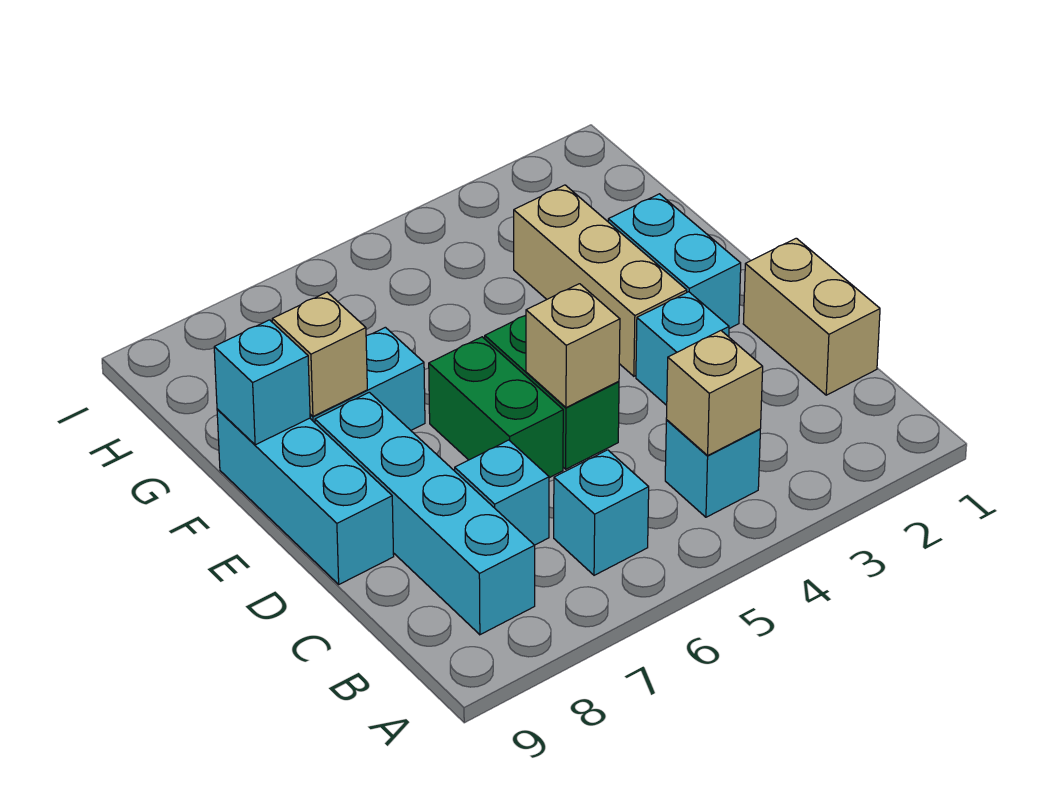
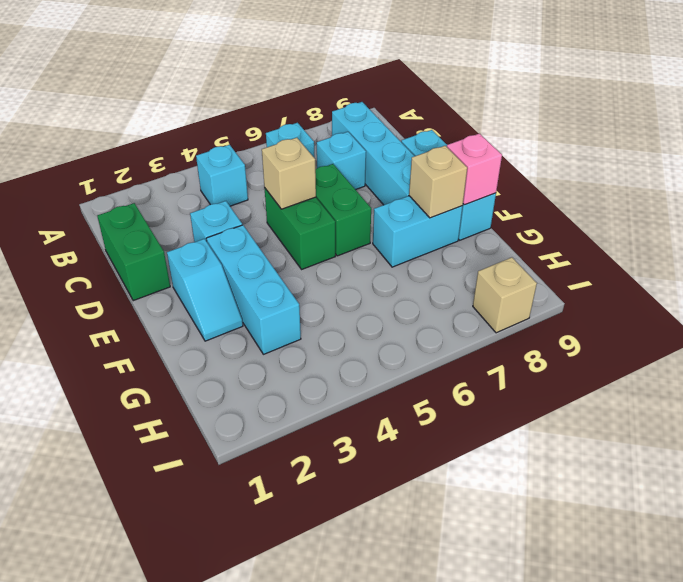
tan 1x1 brick [666,331,763,455] -> tan 1x1 brick moved to [473,257,537,333]
tan 1x2 brick [743,238,880,395] -> green 1x2 brick [98,203,170,301]
cyan 1x2 brick [608,194,741,329] -> cyan 1x2 slope [167,239,243,341]
tan 1x3 brick [514,185,687,376] -> cyan 1x3 brick [207,225,301,354]
cyan 1x1 brick [214,320,310,445] -> pink 1x1 brick [447,134,502,205]

